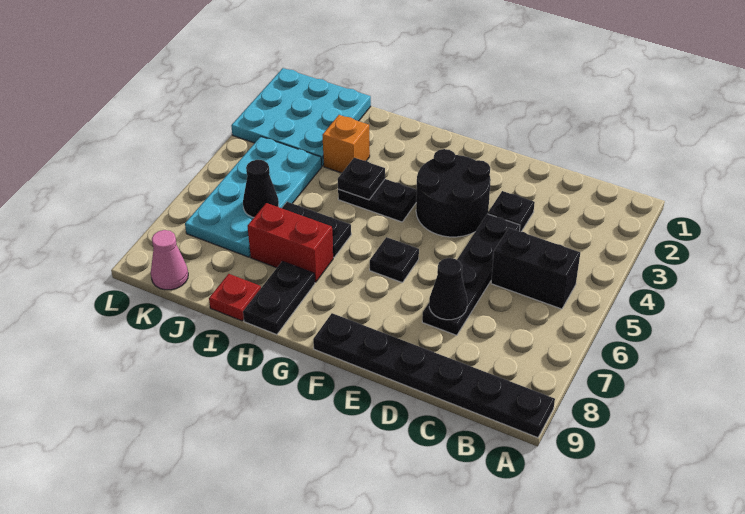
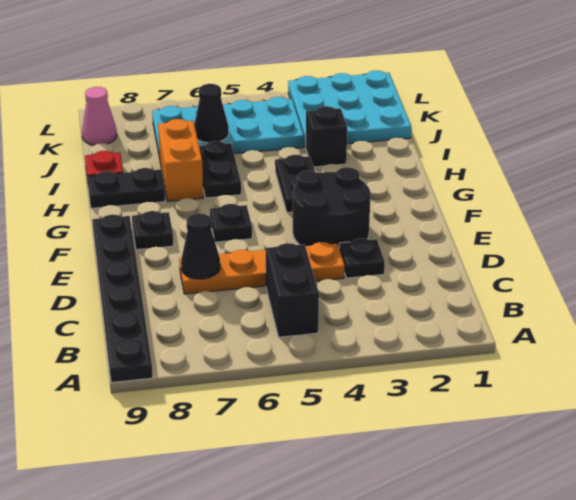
black 1x4 plate [422,214,520,335] -> orange 1x4 plate [179,242,345,294]
black 1x1 plate [338,158,385,200] -> black 1x1 plate moved to [132,211,174,250]
red 1x2 brick [248,203,333,282] -> orange 1x2 brick [158,119,204,201]
orange 1x1 brick [322,115,370,173] -> black 1x1 brick [306,106,347,167]

